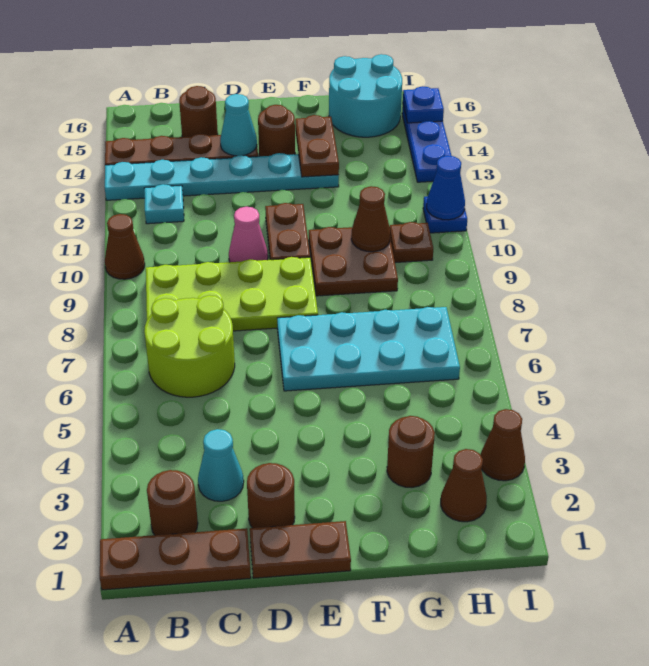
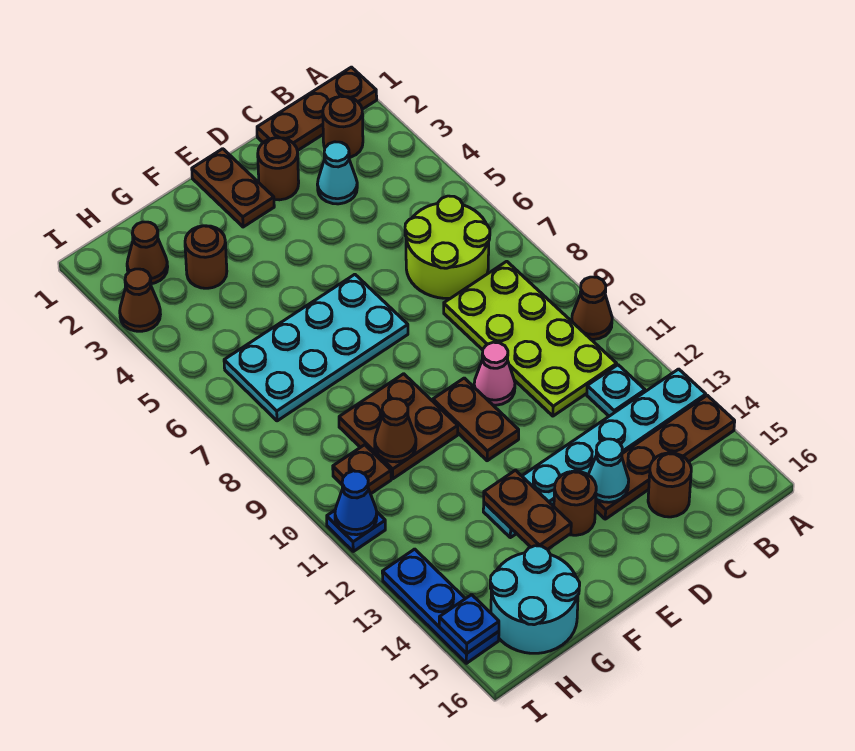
lime 2x4 plate [146,257,318,331] -> lime 2x4 plate turned to [444,261,617,416]
brown 1x2 plate [250,521,351,578] -> brown 1x2 plate turned to [192,149,274,227]

